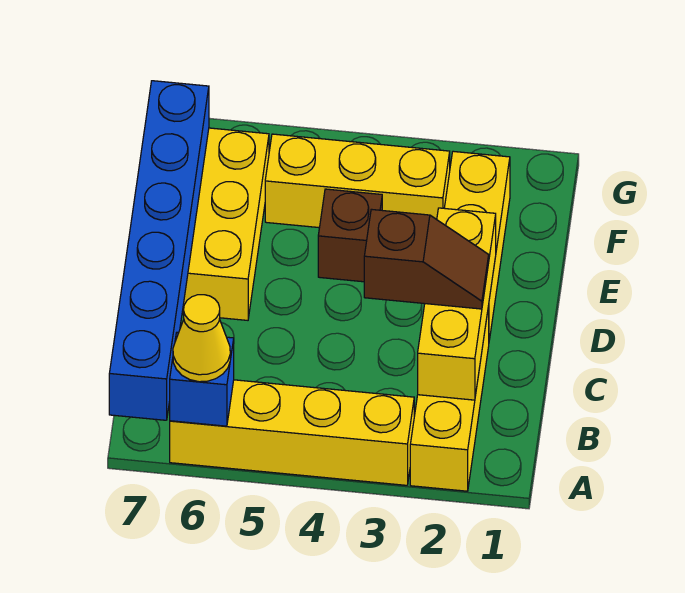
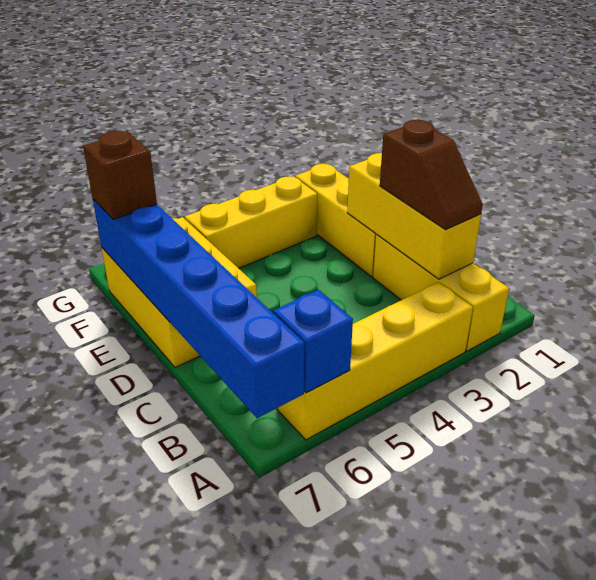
yellow 1x1 cone [173,295,230,382] -> none
brown 1x2 slope [364,209,489,309] -> brown 1x2 slope turned to [380,120,483,230]
brown 1x1 brick [318,189,382,282] -> brown 1x1 brick moved to [83,131,157,219]

